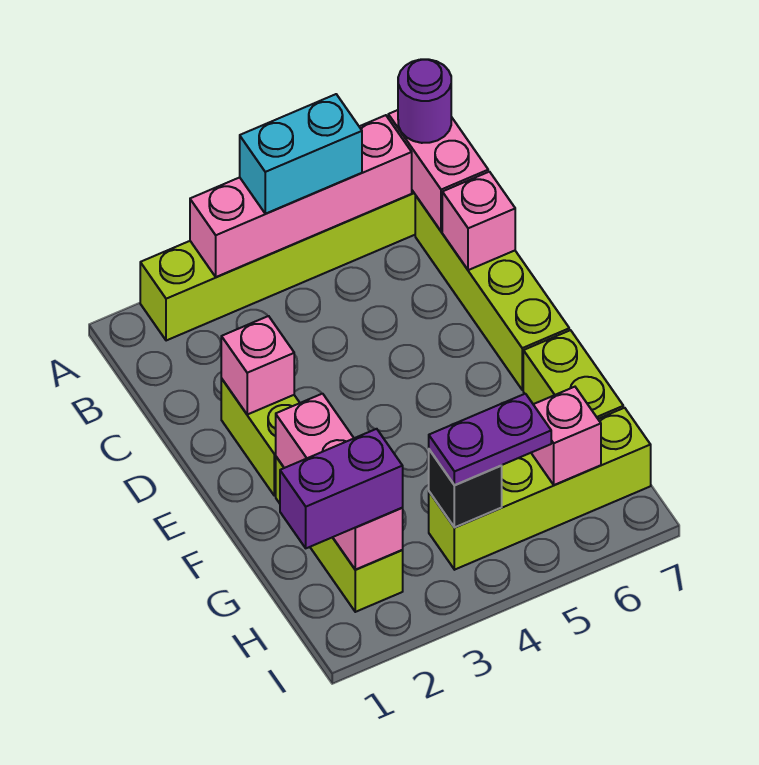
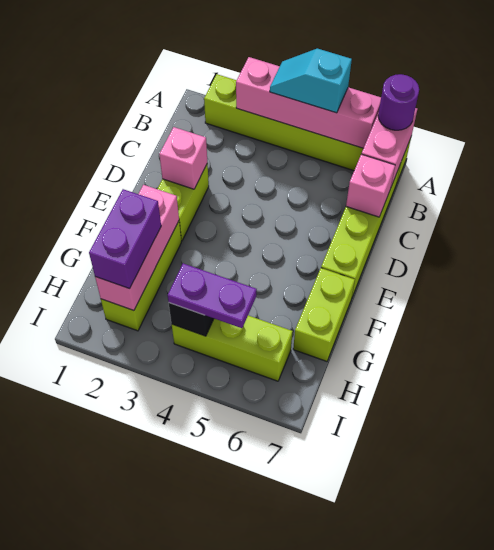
cyan 1x2 brick [240,94,362,214] -> cyan 1x2 slope [270,48,352,113]
purple 1x2 brick [280,429,403,548] -> purple 1x2 brick turned to [89,189,161,289]
lime 1x4 brick [429,408,651,570] -> lime 1x3 brick [172,315,293,381]
pink 1x1 brick [531,387,601,485] -> none

